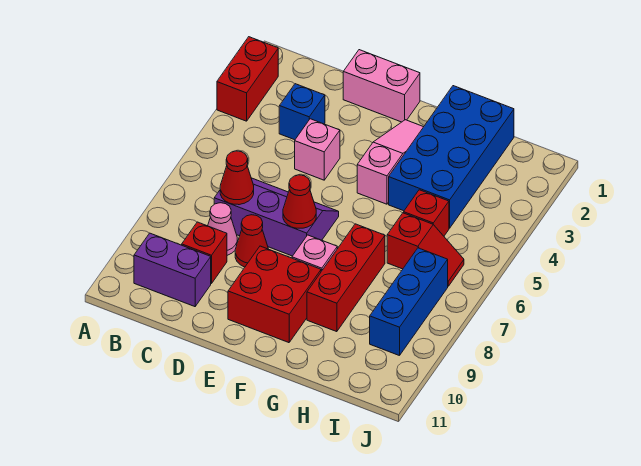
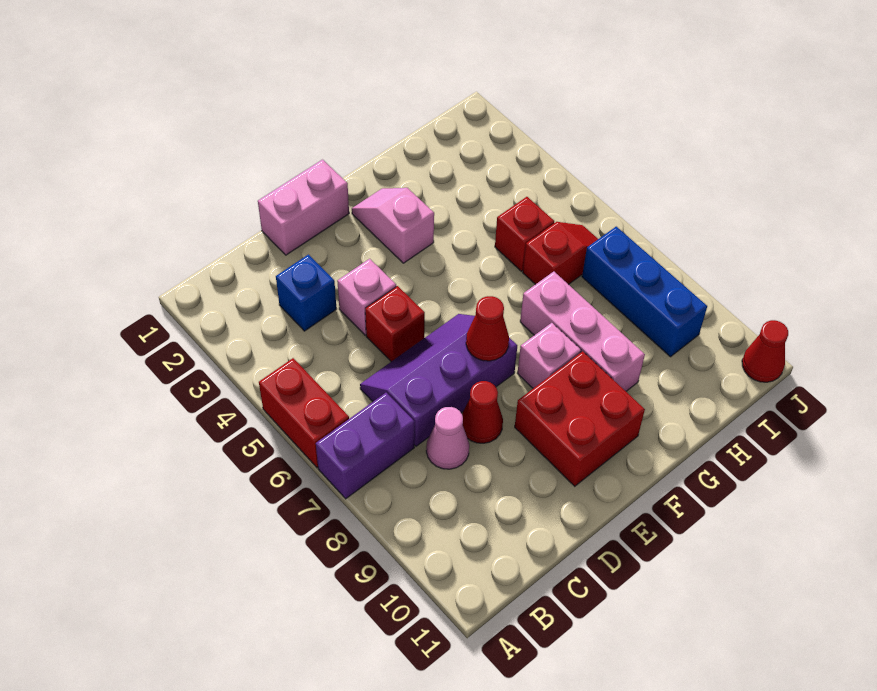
red 1x2 brick [217,37,278,121] -> red 1x2 brick moved to [259,358,349,468]
purple 1x2 brick [134,233,211,307] -> purple 1x2 brick moved to [316,393,415,499]
red 1x1 cone [220,151,254,205] -> red 1x1 cone moved to [742,320,788,382]
red 1x1 brick [182,222,227,284] -> red 1x1 brick moved to [365,286,425,362]
pink 1x3 slope [357,120,423,204] -> pink 1x2 slope [352,188,434,263]
blue 2x4 brick [389,86,514,228] -> none
red 1x3 brick [307,224,385,332] -> pink 1x3 brick [520,272,645,391]

